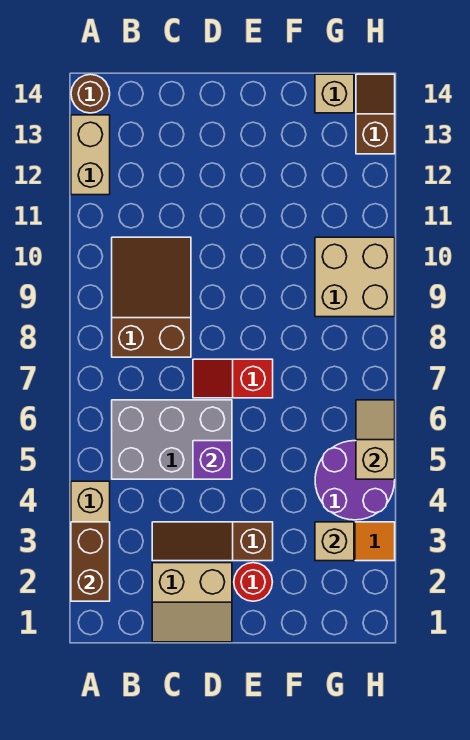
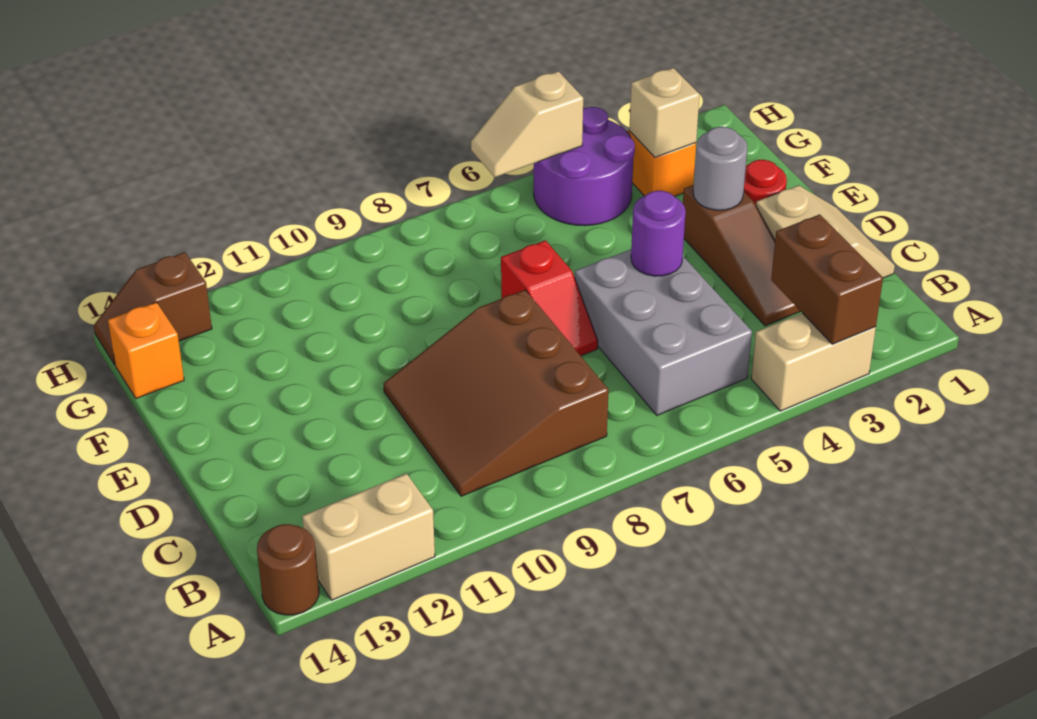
brown 1x2 brick [71,522,110,601] -> brown 1x2 brick turned to [771,214,883,344]
brown 2x3 slope [112,237,191,357] -> brown 3x3 slope [383,290,609,496]
purple 1x1 brick [193,441,232,479] -> purple 1x1 round brick [631,191,686,276]
none -> grey 1x1 round brick [693,127,747,210]
tan 2x2 brick [315,237,395,317] -> none
tan 1x1 brick [315,74,354,113] -> orange 1x1 brick [108,302,184,398]

